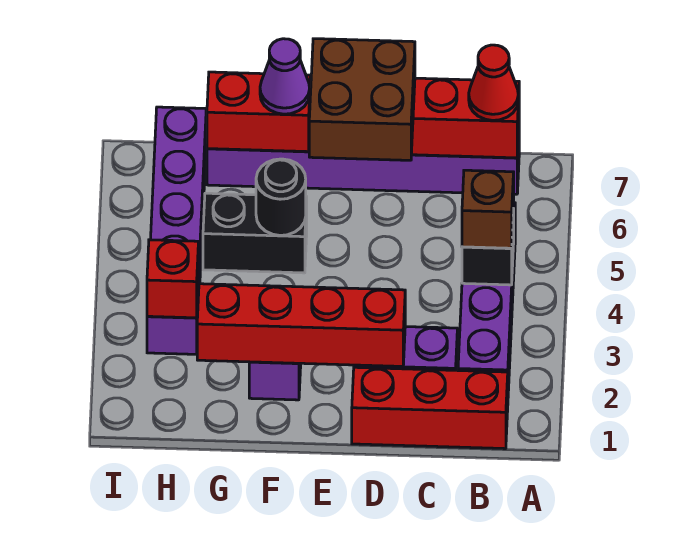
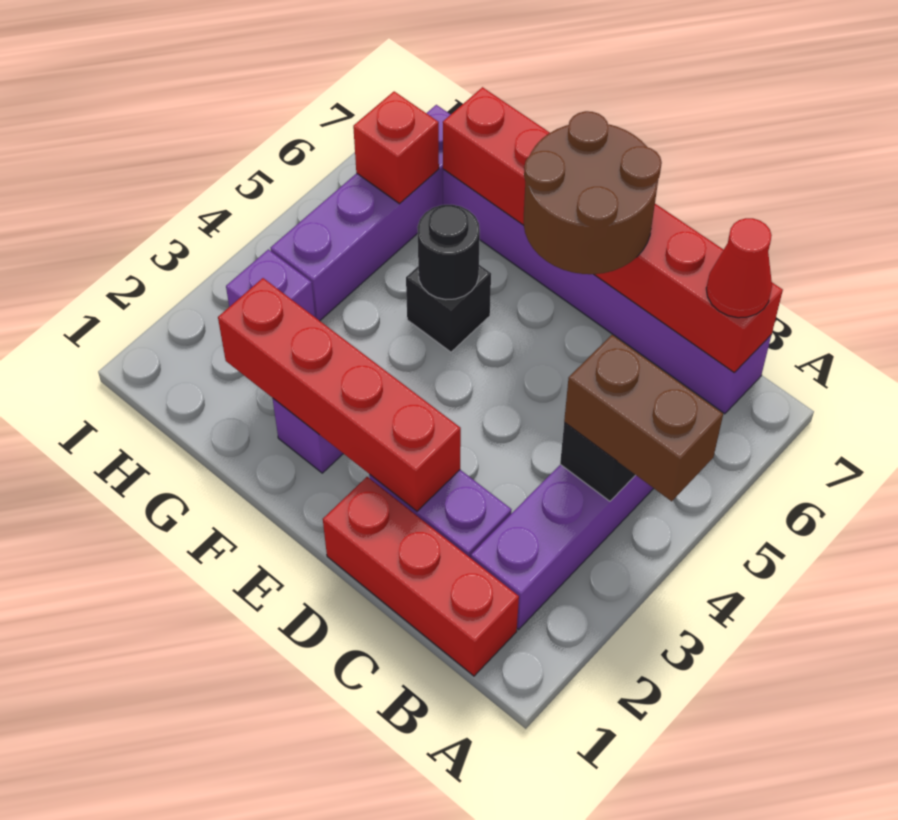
brown 1x1 brick [462,170,514,248] -> brown 1x2 brick [564,335,723,501]
brown 2x2 brick [309,39,415,160] -> brown 2x2 round brick [524,111,662,274]
black 1x2 brick [203,193,307,273] -> black 1x1 brick [406,265,491,352]
purple 1x1 cone [260,39,310,114] -> none
red 1x1 brick [147,240,198,318] -> red 1x1 brick moved to [353,91,439,204]

